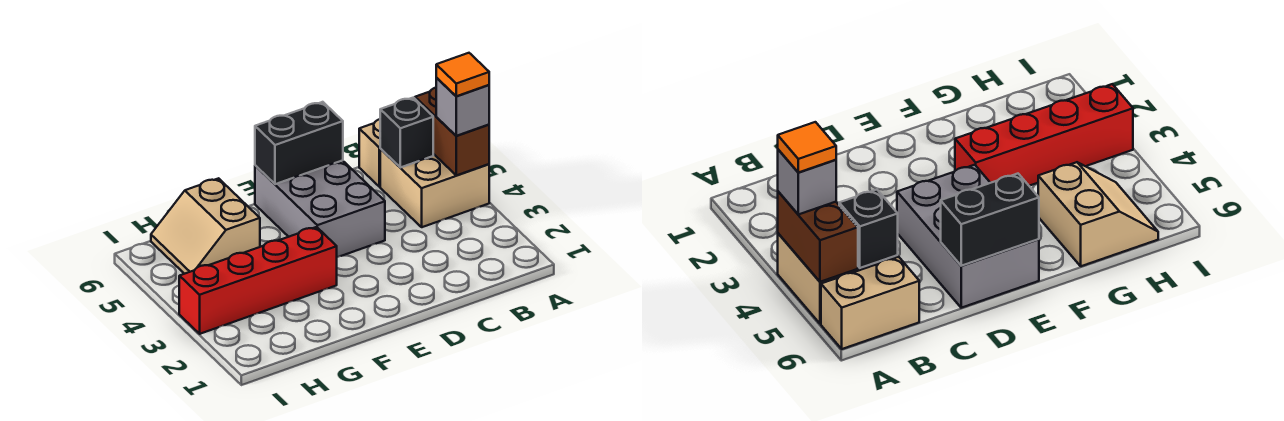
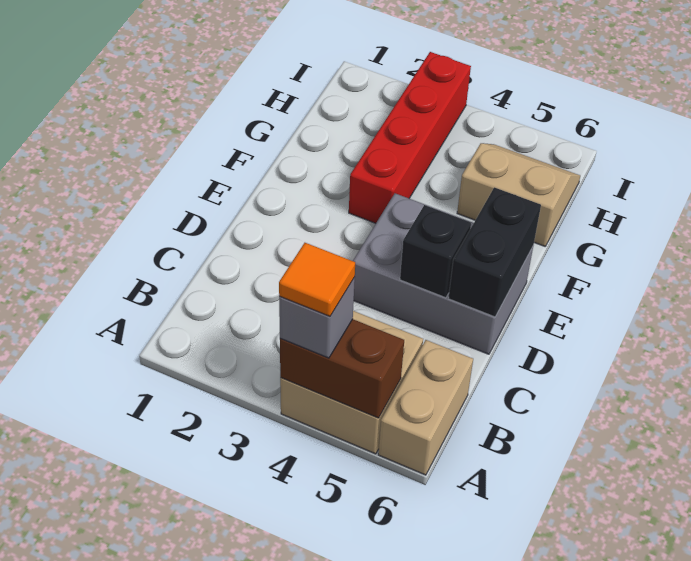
black 1x1 brick [380,98,433,168] -> black 1x1 brick moved to [400,205,471,298]

